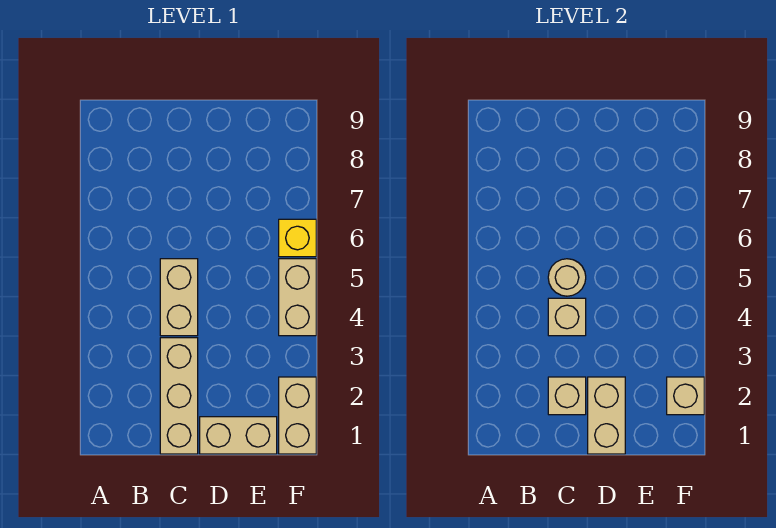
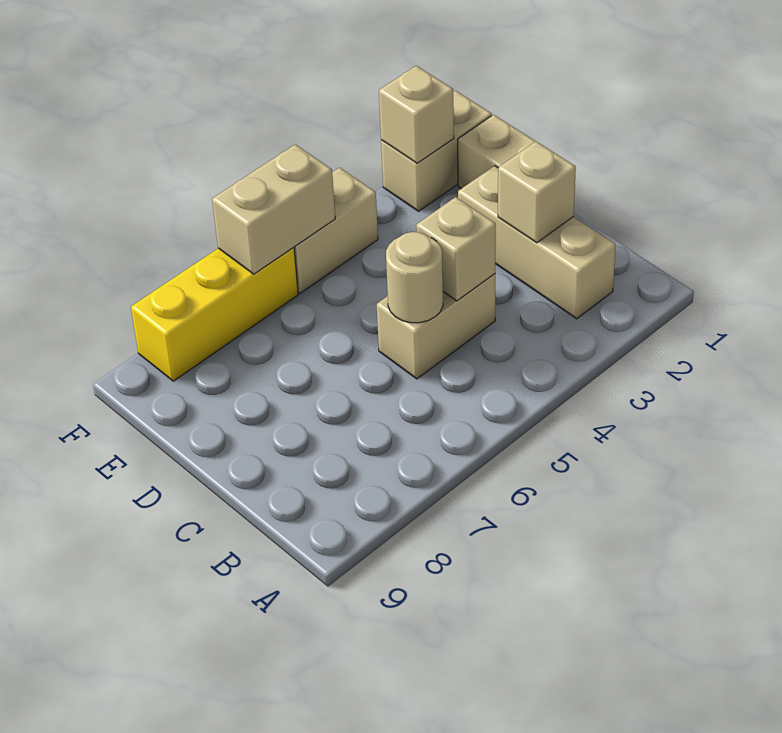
tan 1x3 brick [160,338,198,454] -> tan 1x3 brick turned to [458,166,616,319]
tan 1x2 brick [588,377,625,454] -> tan 1x2 brick moved to [212,144,335,274]
yellow 1x1 brick [279,219,316,257] -> yellow 1x3 brick [131,247,298,381]

